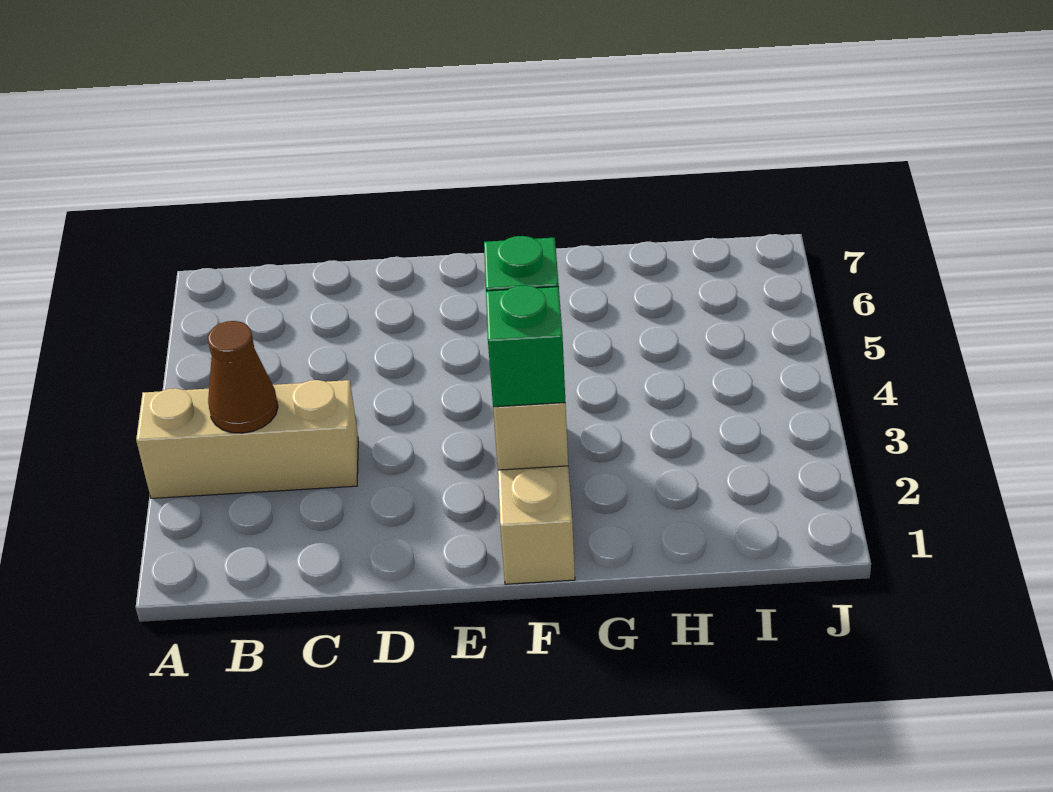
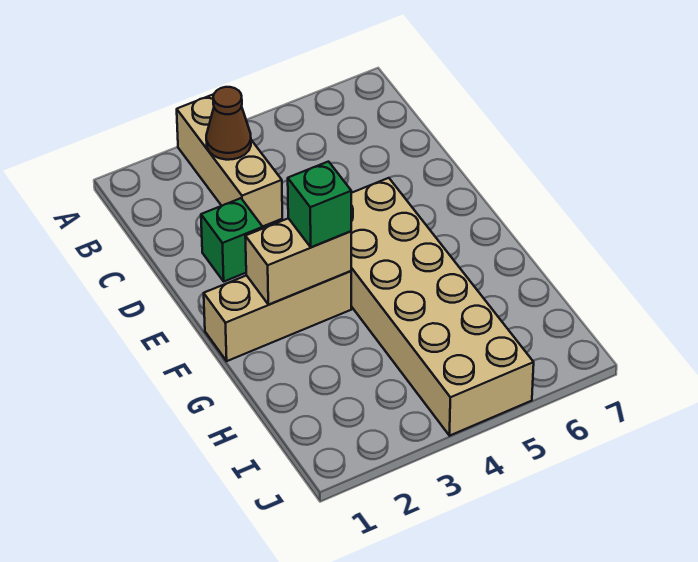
none -> tan 2x6 brick [351,178,534,436]
green 1x1 brick [486,285,565,407] -> green 1x1 brick moved to [201,198,263,281]

